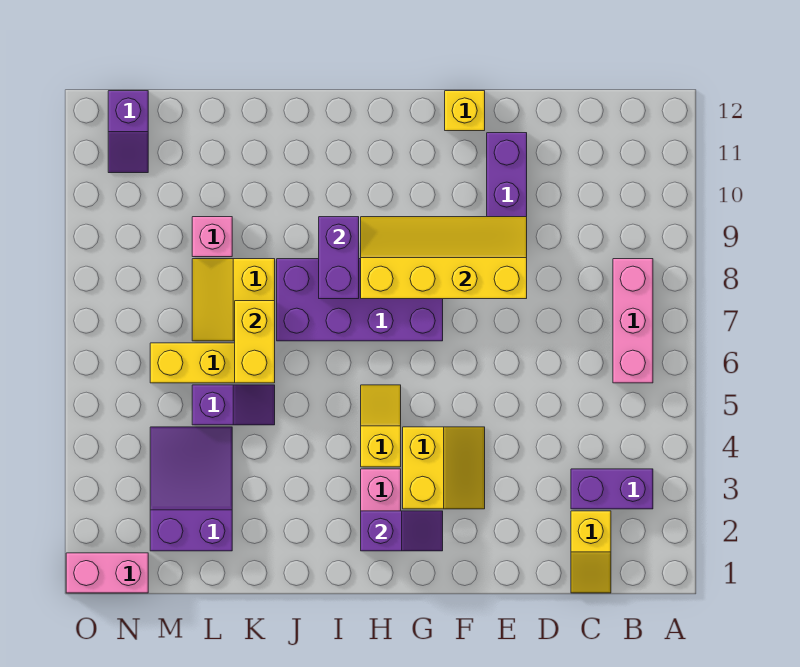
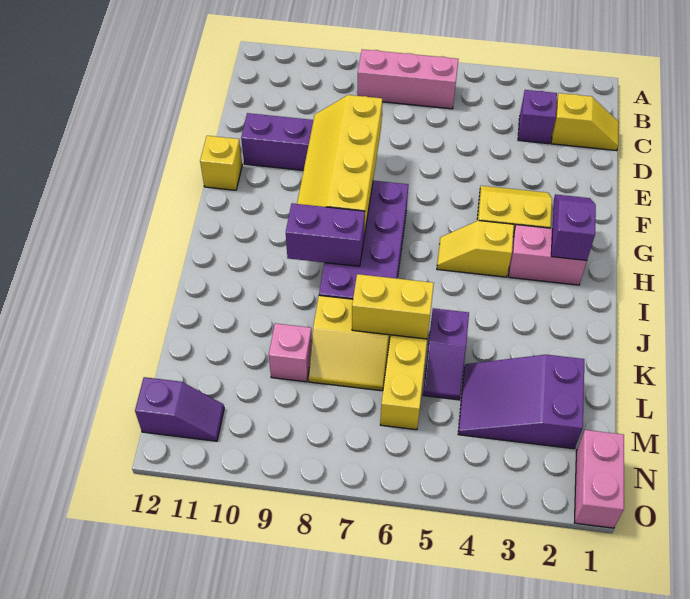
purple 1x2 brick [571,469,653,509] -> purple 1x1 brick [518,90,557,144]
purple 1x2 slope [192,385,275,425] -> purple 1x2 slope turned to [423,308,469,400]

